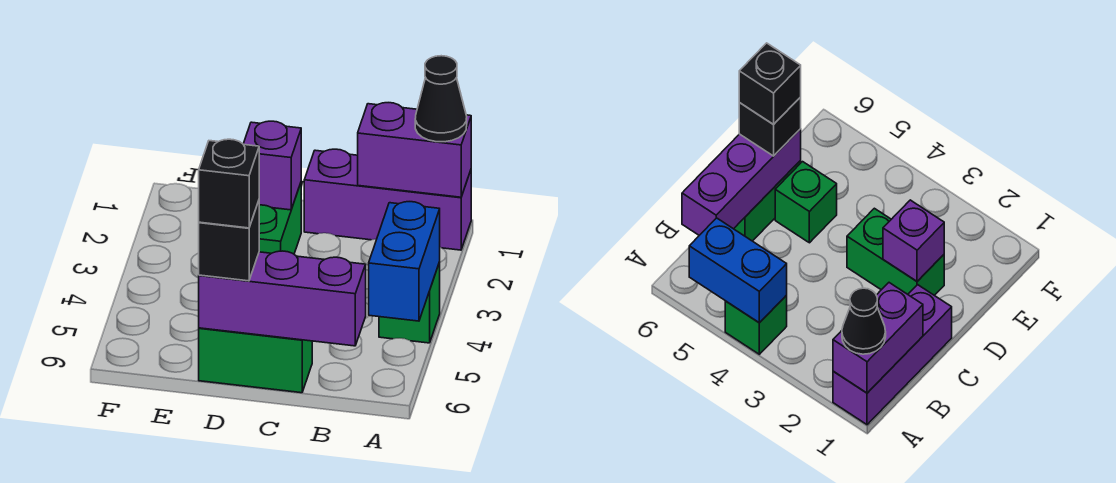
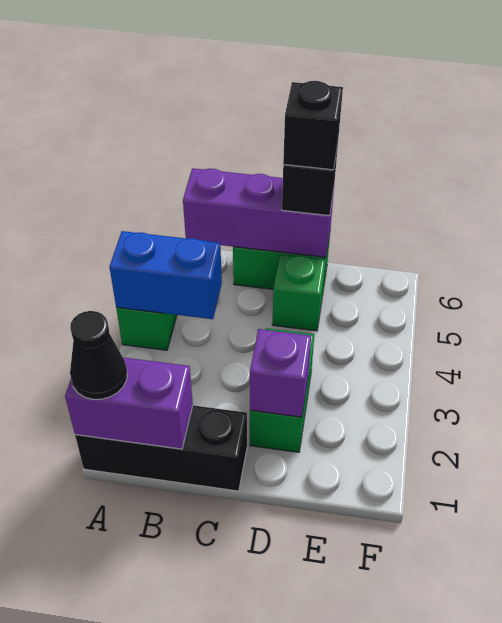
purple 1x3 brick [304,149,471,250] -> black 1x3 brick [75,405,247,491]
blue 1x2 brick [369,202,440,321] -> blue 1x2 brick turned to [110,231,222,319]

